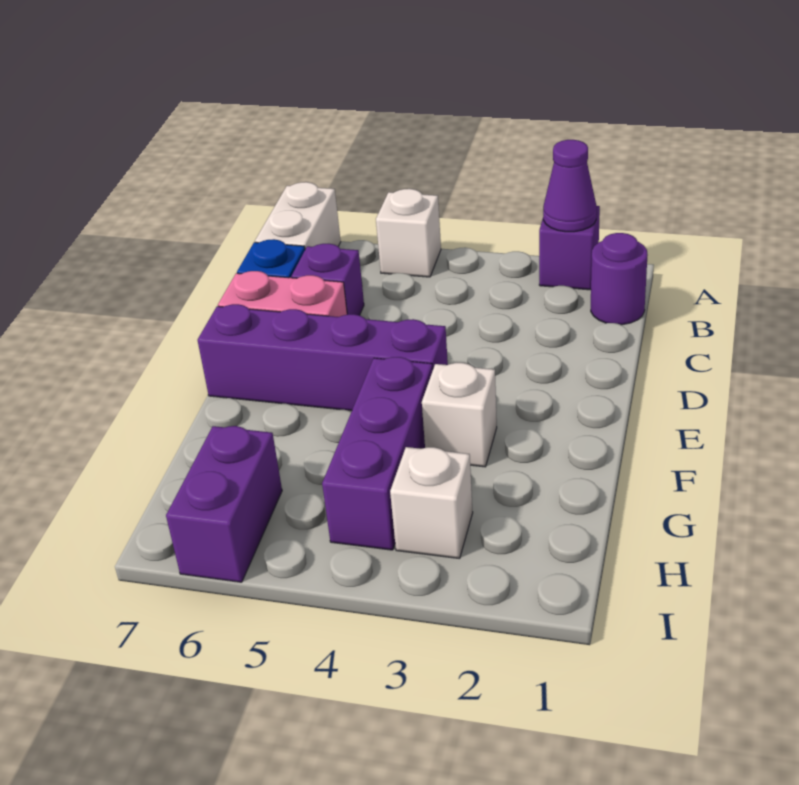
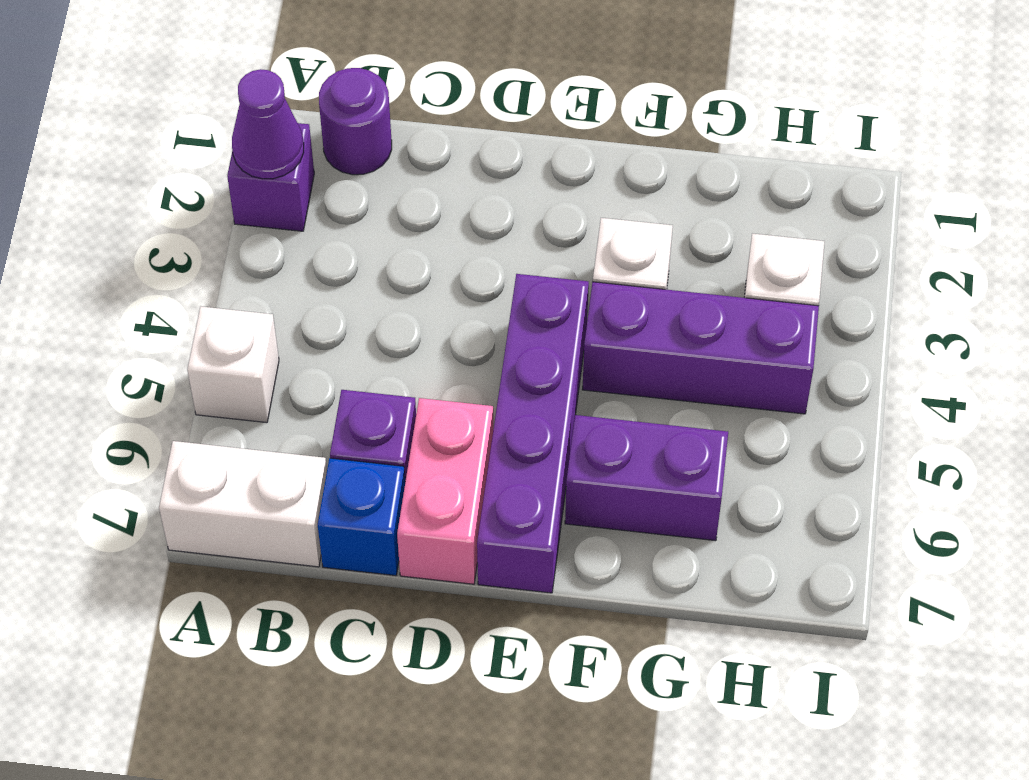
purple 1x2 brick [166,426,282,582] -> purple 1x2 brick moved to [565,415,728,541]

